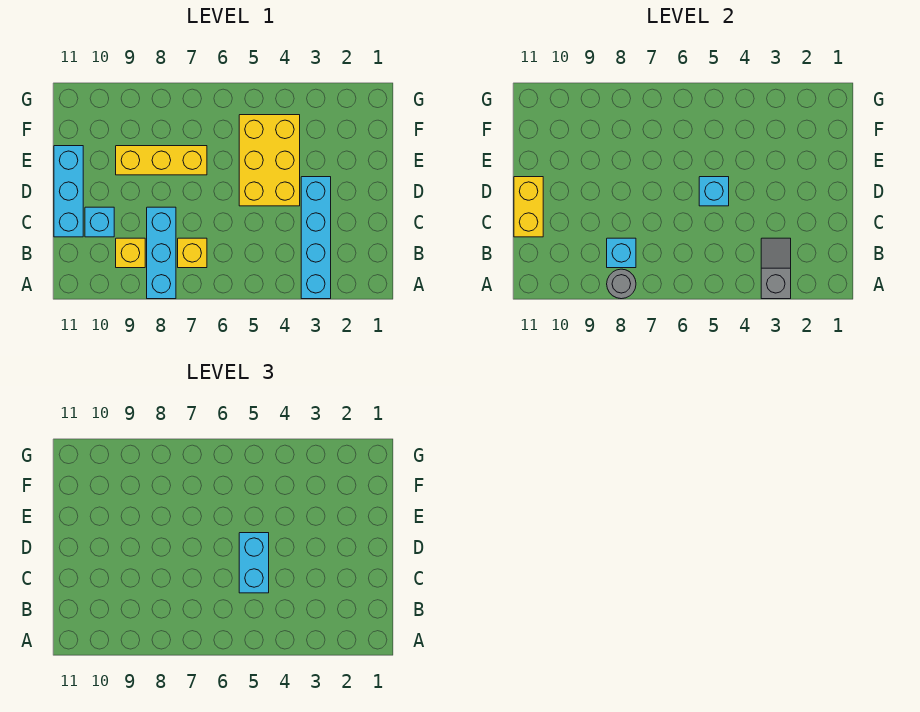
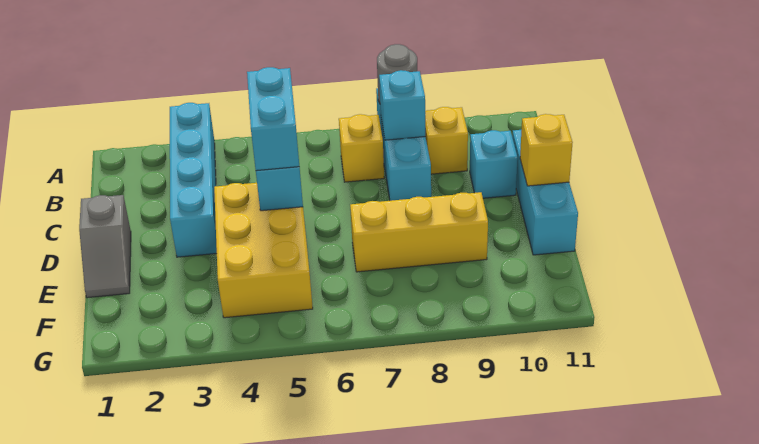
grey 1x2 slope [761,238,791,299] -> grey 1x2 slope moved to [79,195,131,298]
yellow 1x2 brick [514,177,543,237] -> yellow 1x1 brick [520,114,573,186]

